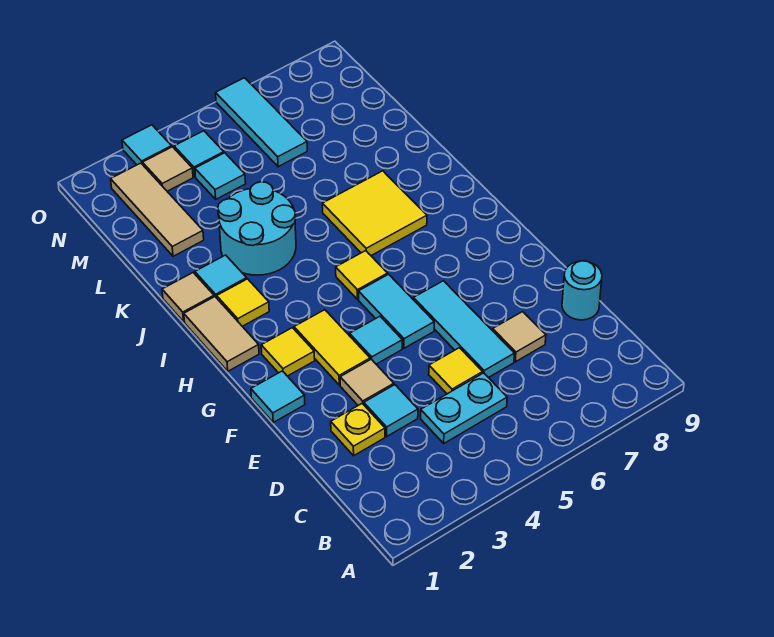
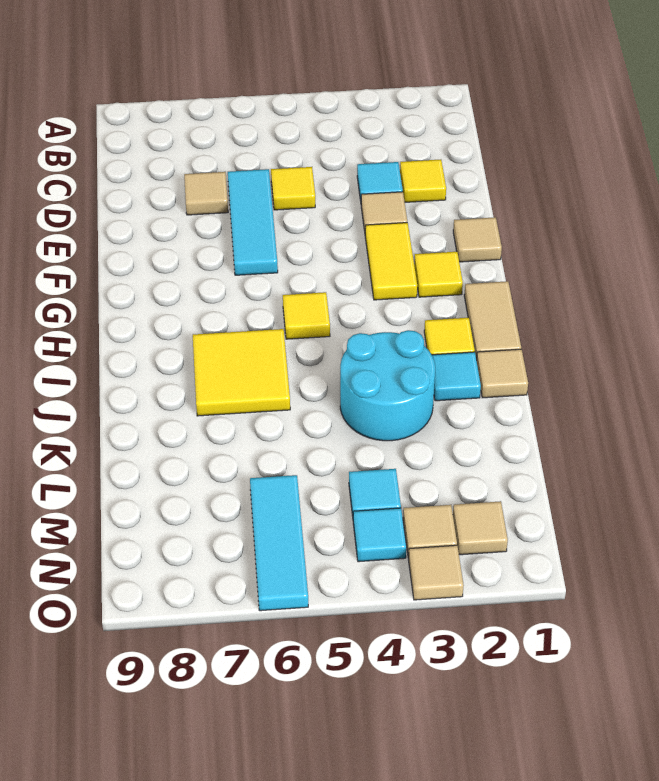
cyan 1x2 plate [421,373,507,443] -> none
yellow 1x1 plate [331,404,385,456] -> yellow 1x1 tile [400,160,446,202]
cyan 1x1 round brick [562,261,602,320] -> none
cyan 1x1 tile [251,371,305,422] -> tan 1x1 tile [453,217,502,262]
cyan 1x1 tile [349,316,402,364] -> none
cyan 1x2 tile [358,274,434,348] -> none
tan 1x3 tile [111,163,204,256] -> tan 1x1 tile [453,501,508,555]
cyan 1x1 tile [122,125,172,165] -> tan 1x1 tile [409,545,464,600]

